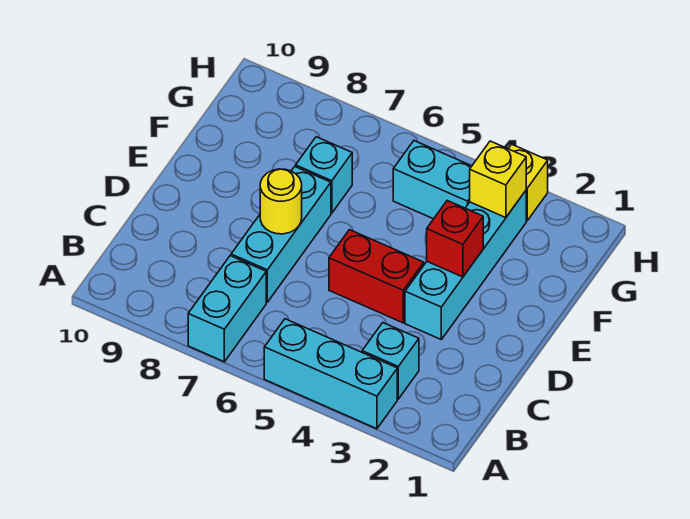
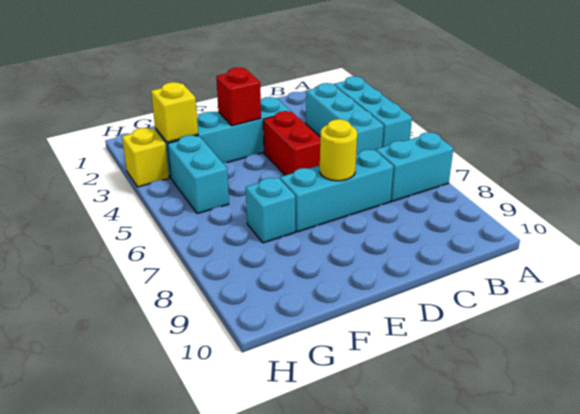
cyan 1x1 brick [362,323,419,399] -> cyan 1x3 brick [306,83,384,155]

